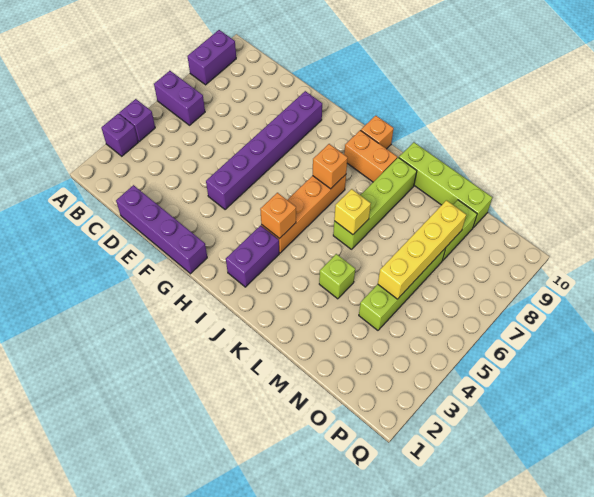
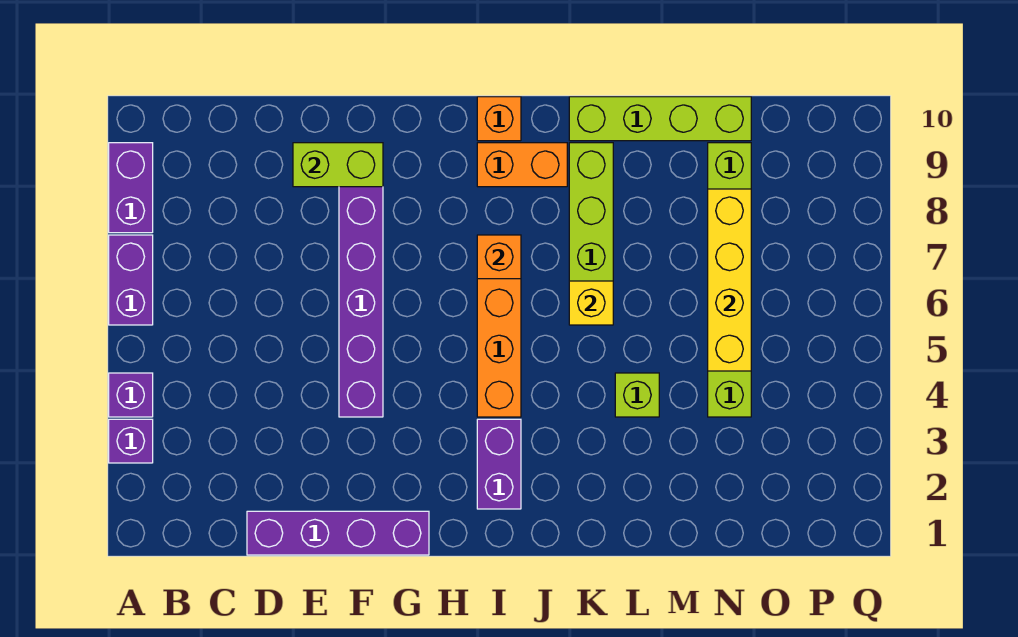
purple 1x2 brick [154,71,205,125] -> purple 1x2 brick turned to [109,235,153,325]
none -> lime 1x2 brick [293,143,383,187]
orange 1x1 brick [260,193,296,239] -> none

